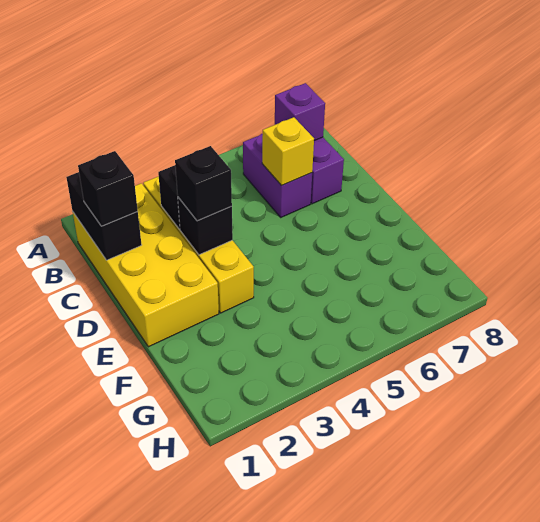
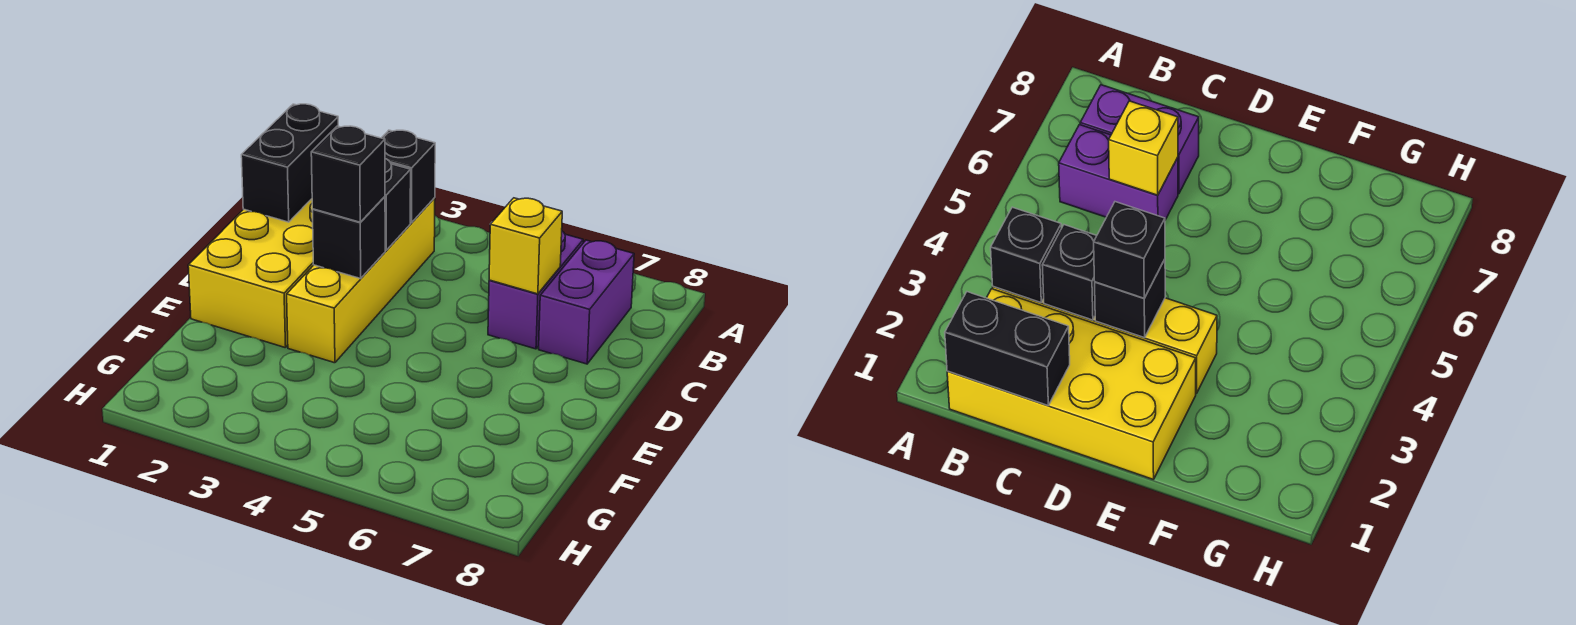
purple 1x1 brick [275,83,325,141] -> none
black 1x1 brick [78,151,138,226] -> black 1x1 brick moved to [382,130,435,223]

